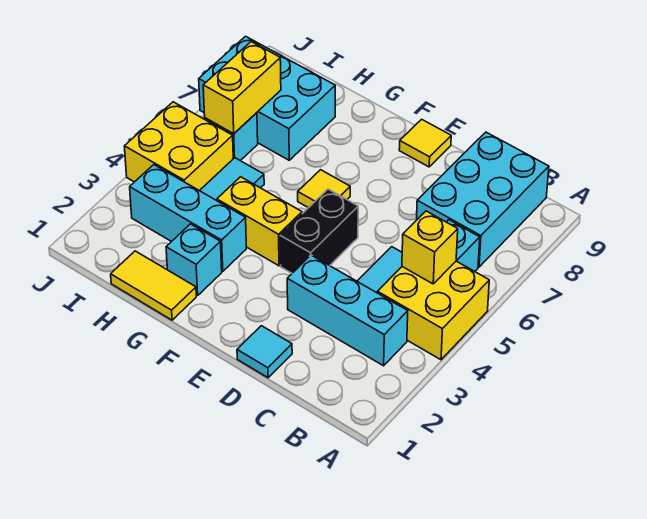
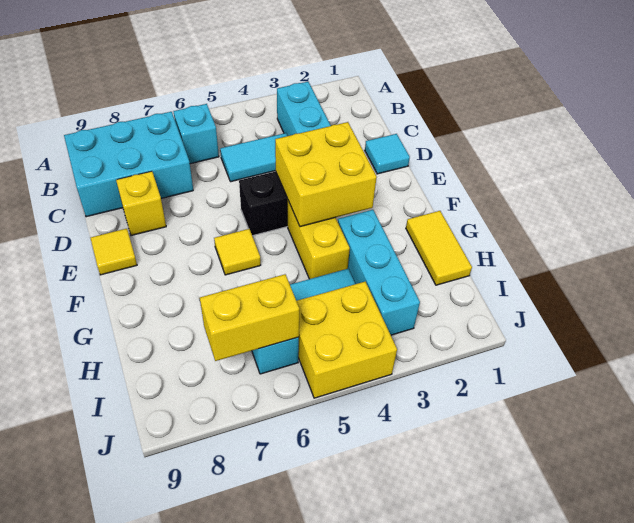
yellow 2x2 brick [377,261,489,360] -> yellow 2x2 brick moved to [275,122,377,227]
yellow 1x1 brick [402,211,458,284] -> yellow 1x1 brick moved to [116,171,166,236]
cyan 1x1 brick [166,224,222,296] -> none
cyan 2x3 brick [199,36,335,160] -> none

